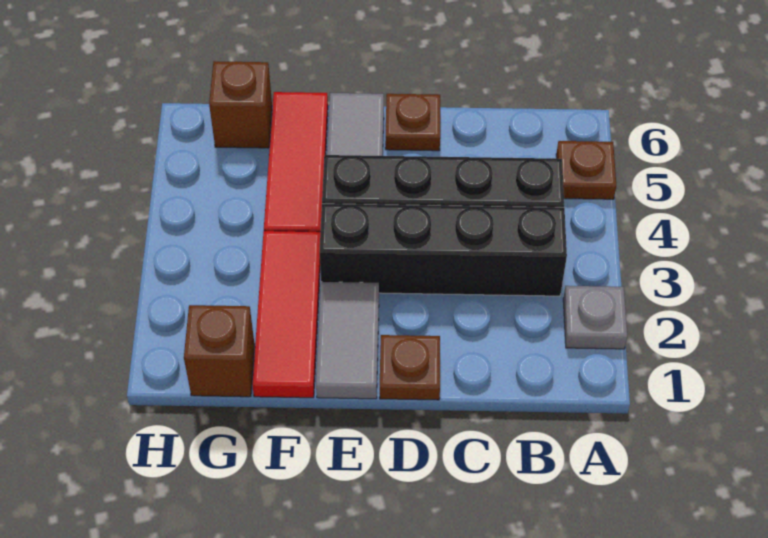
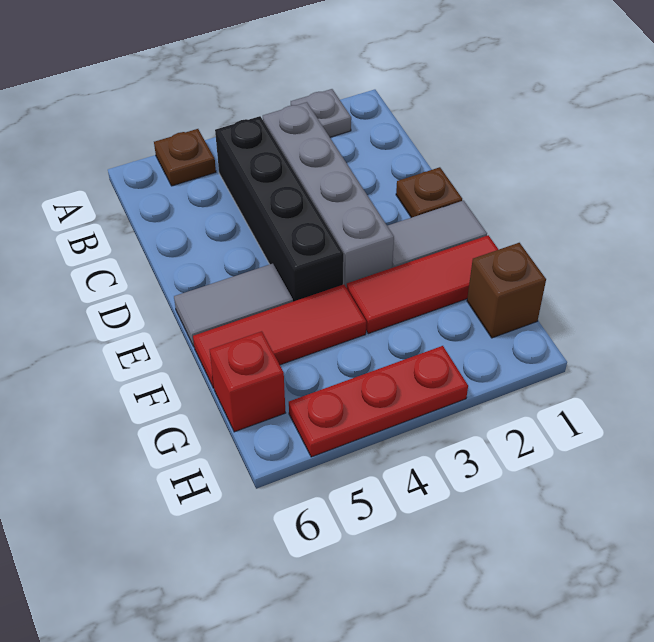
black 1x4 brick [319,204,567,296] -> grey 1x4 brick [263,102,394,288]
brown 1x1 plate [385,94,440,151] -> none
brown 1x1 brick [209,61,272,148] -> red 1x1 brick [210,331,285,432]
none -> red 1x3 plate [289,346,468,457]

